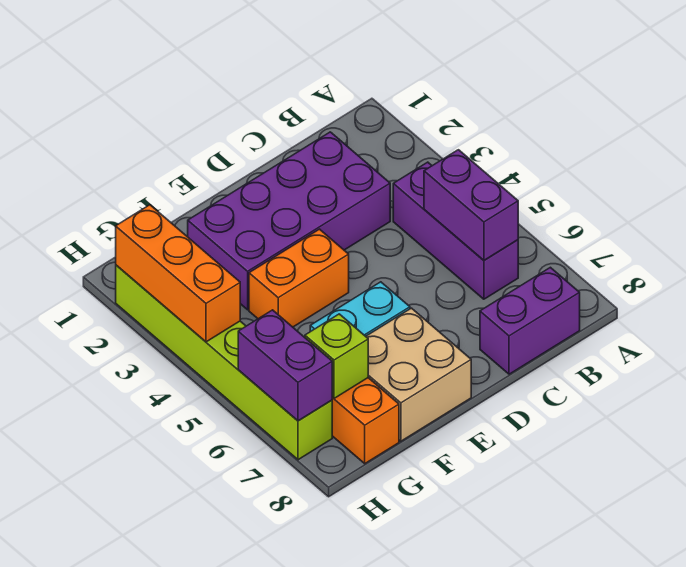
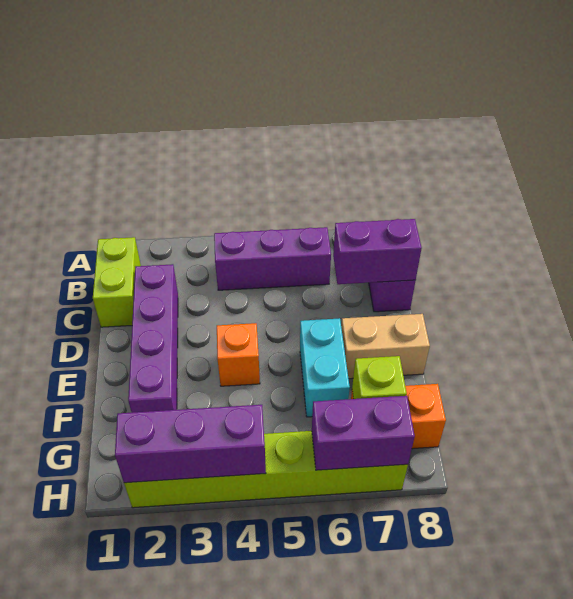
none -> lime 1x2 brick [93,237,141,327]
purple 1x2 brick [424,150,518,260] -> purple 1x2 brick moved to [333,219,422,284]
purple 2x4 brick [188,132,390,310] -> purple 1x4 brick [128,264,178,413]
orange 1x2 brick [249,229,349,327] -> orange 1x1 brick [217,323,260,386]
tan 2x2 brick [366,308,471,441] -> tan 1x2 brick [341,314,430,379]
orange 1x3 brick [116,205,240,342] -> purple 1x3 brick [115,405,266,483]

